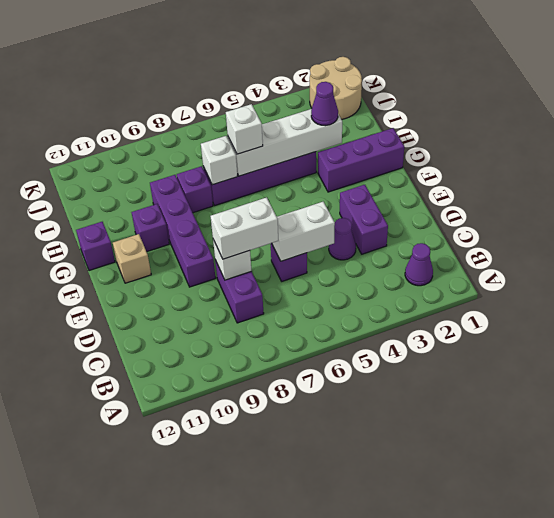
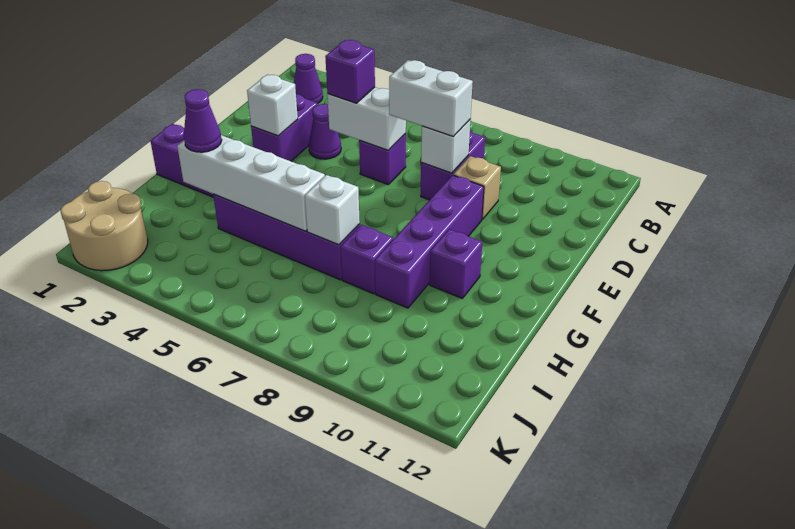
tan 1x1 brick [113,234,151,283] -> tan 1x1 brick moved to [453,156,501,219]
purple 1x1 brick [76,222,115,271] -> purple 1x1 brick moved to [325,40,375,103]
white 1x1 brick [226,104,263,154] -> white 1x1 brick moved to [247,75,298,136]

